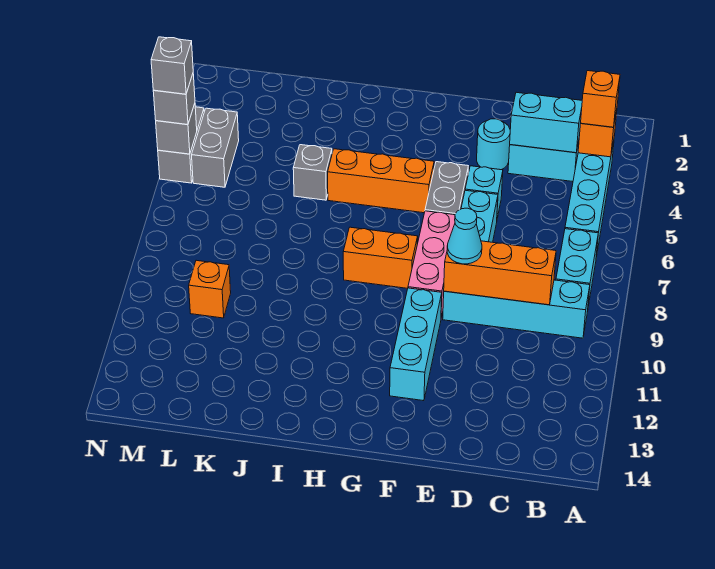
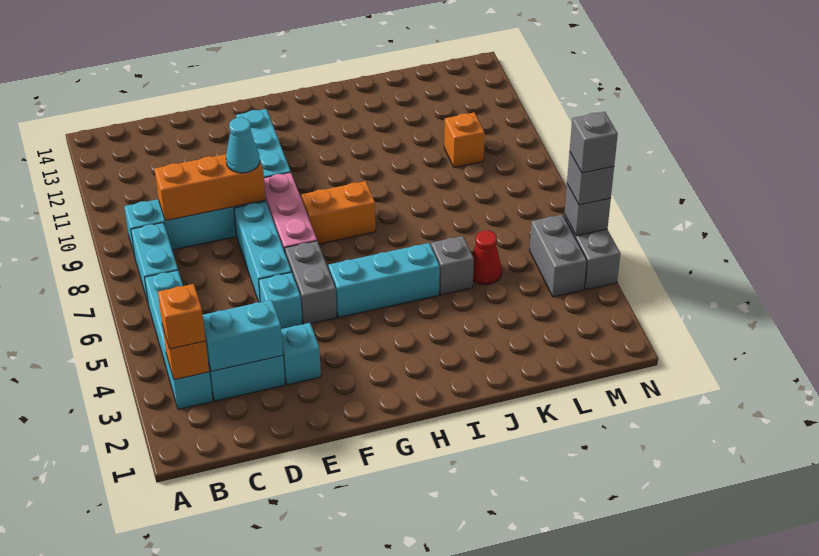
cyan 1x1 round brick [477,119,510,170] -> cyan 1x1 brick [281,323,321,385]
orange 1x3 brick [328,149,434,213] -> cyan 1x3 brick [328,243,440,317]
none -> red 1x1 cone [472,231,502,285]

